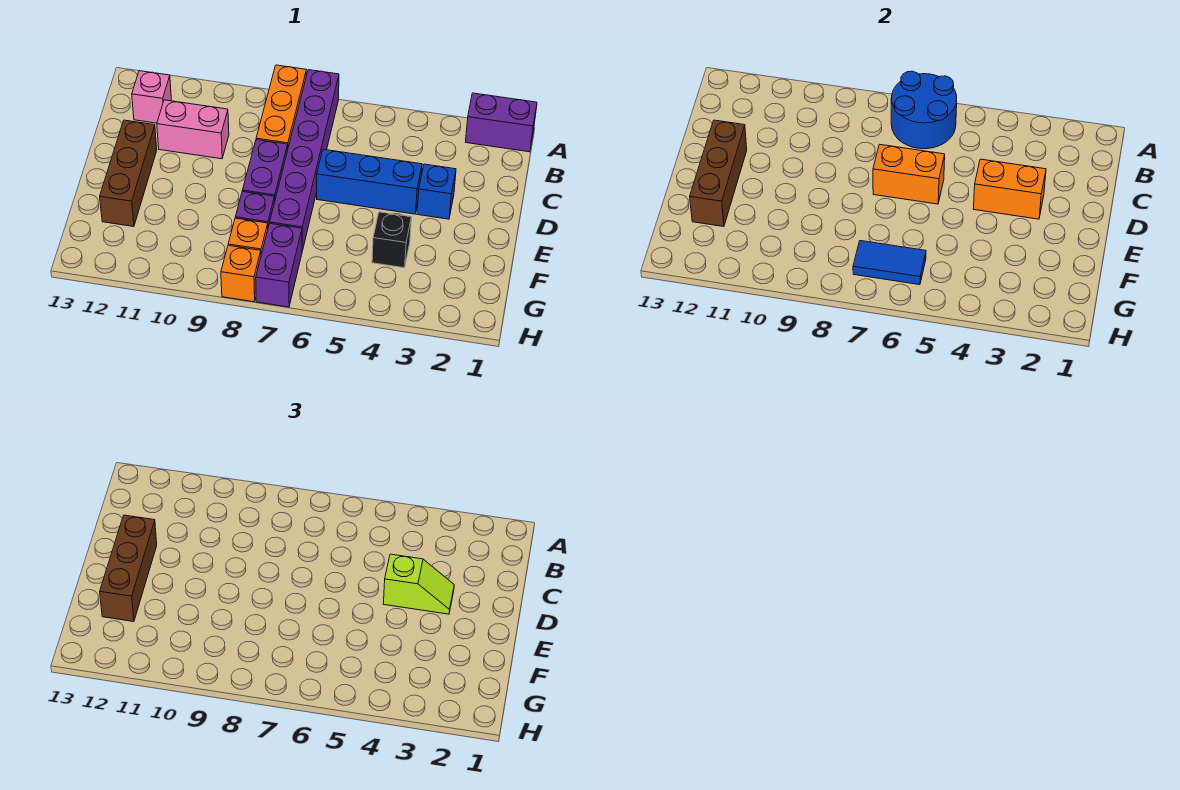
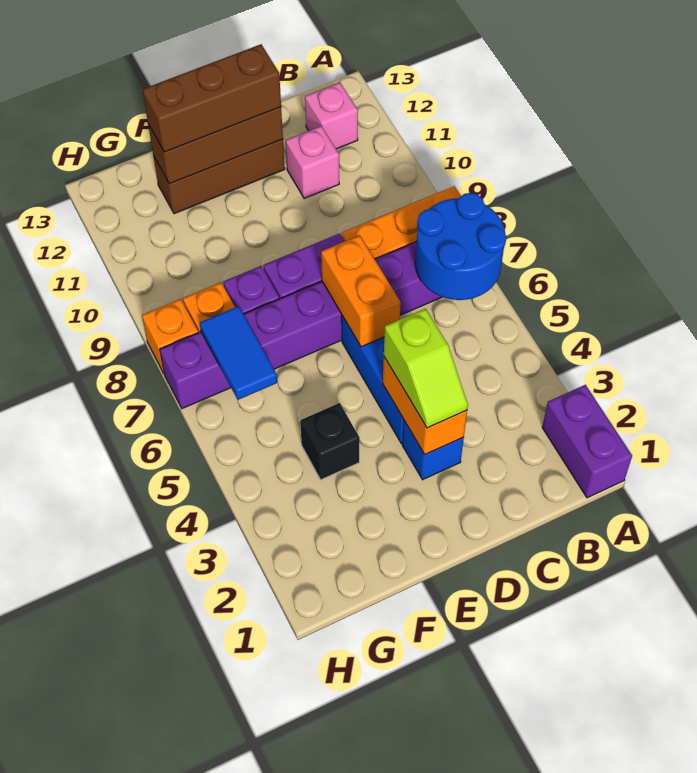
pink 1x2 brick [157,100,229,159] -> pink 1x1 brick [286,126,339,198]

